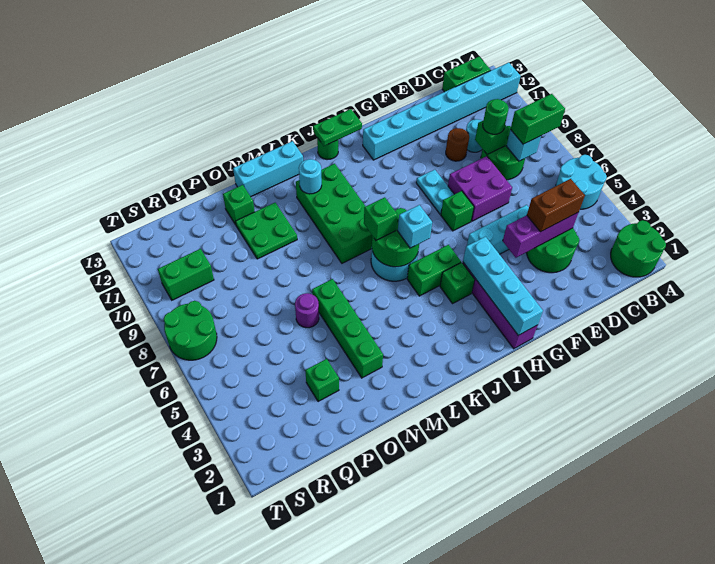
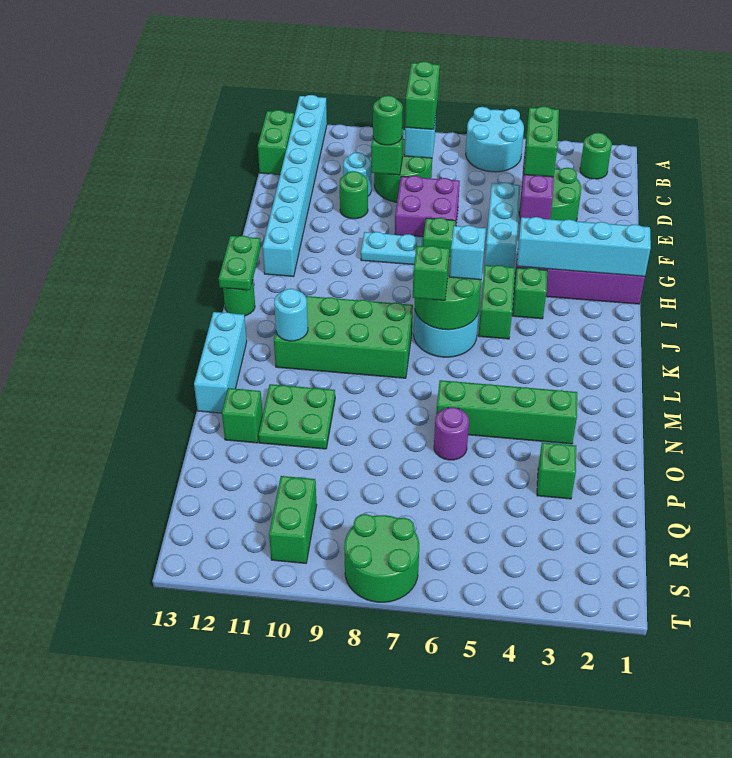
green 2x2 round brick [611,220,666,277] -> green 1x1 round brick [580,133,612,179]
brown 1x2 brick [527,179,585,232] -> green 1x2 brick [524,106,559,177]
brown 1x1 round brick [446,128,469,161] -> green 1x1 round brick [340,171,368,219]

